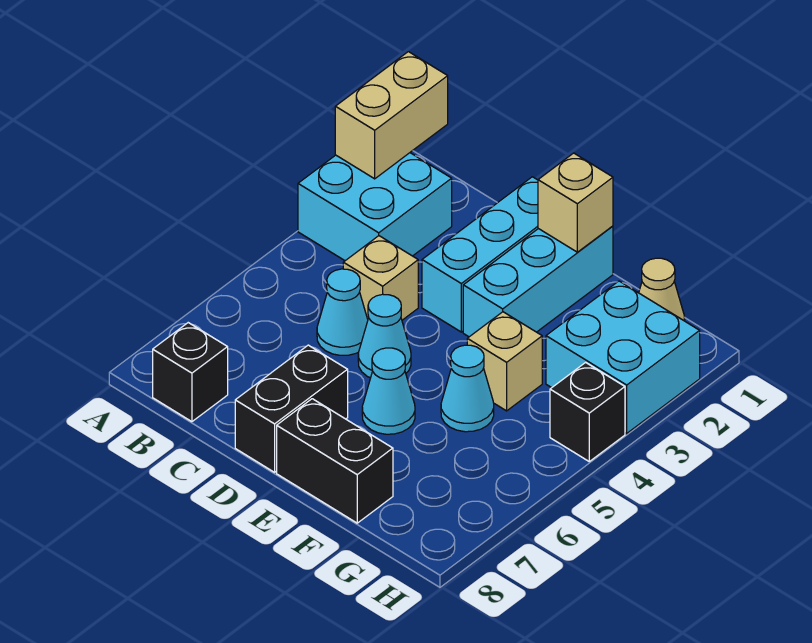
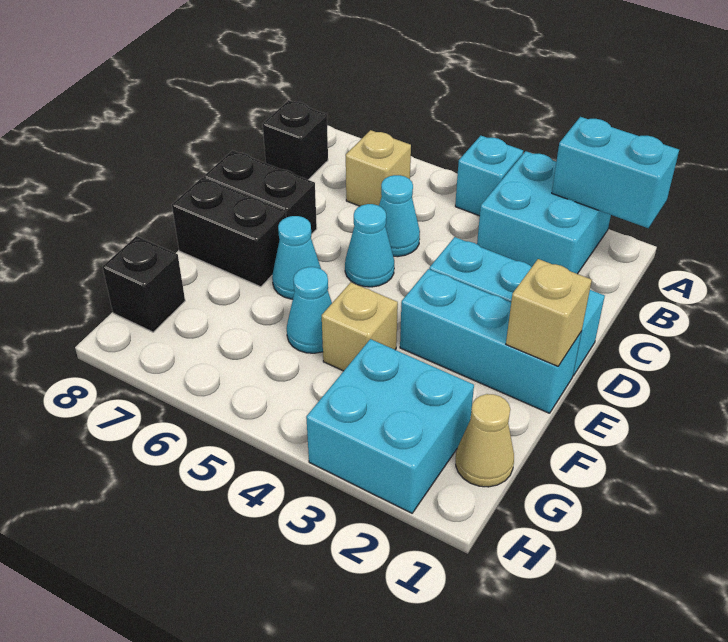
tan 1x2 brick [335,52,448,179] -> cyan 1x2 brick [552,117,679,228]
none -> cyan 1x1 brick [455,136,523,216]
tan 1x1 brick [343,236,418,320] -> tan 1x1 brick moved to [346,130,411,206]
black 1x2 brick [277,399,393,523] -> black 1x2 brick turned to [172,177,286,287]
black 1x1 brick [550,363,625,461] -> black 1x1 brick moved to [103,236,185,332]

